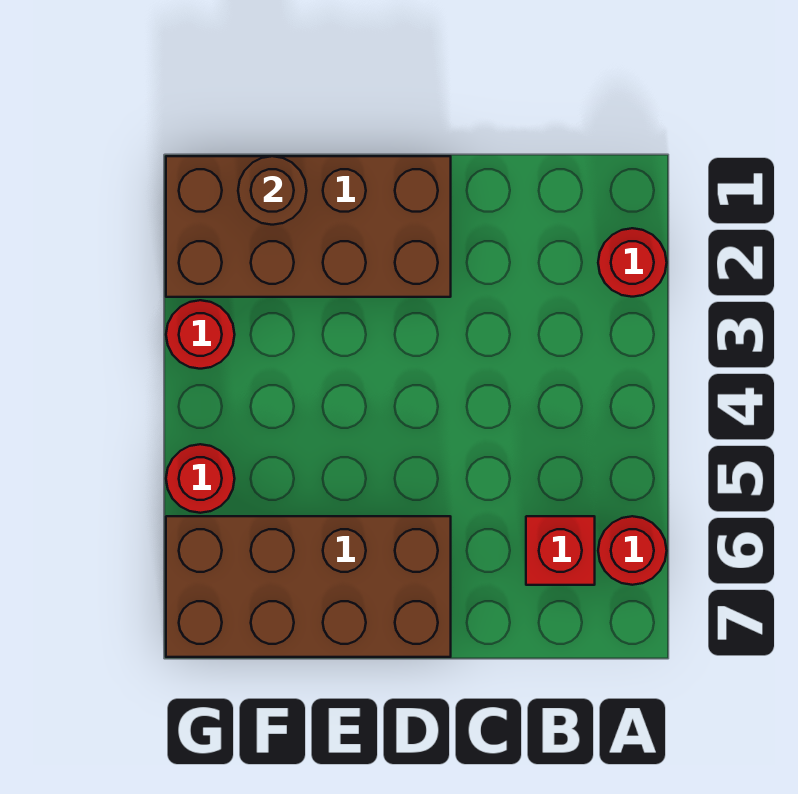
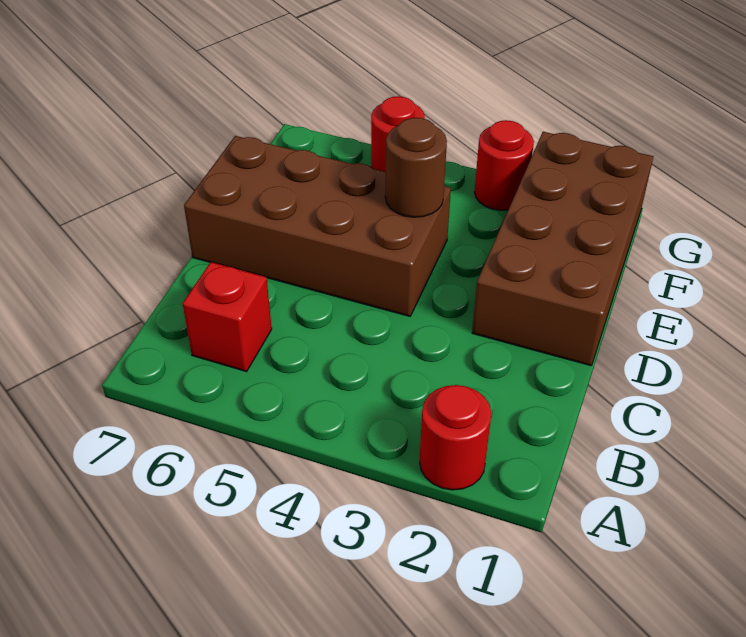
red 1x1 round brick [598,516,667,585] -> none
brown 2x4 brick [166,516,451,657] -> brown 2x4 brick turned to [184,136,451,316]
brown 1x1 round brick [238,156,307,225] -> brown 1x1 round brick moved to [385,118,447,217]

